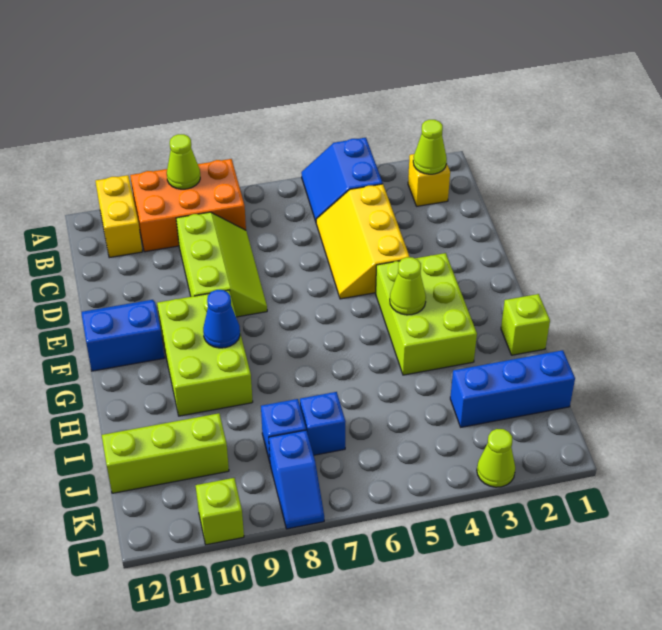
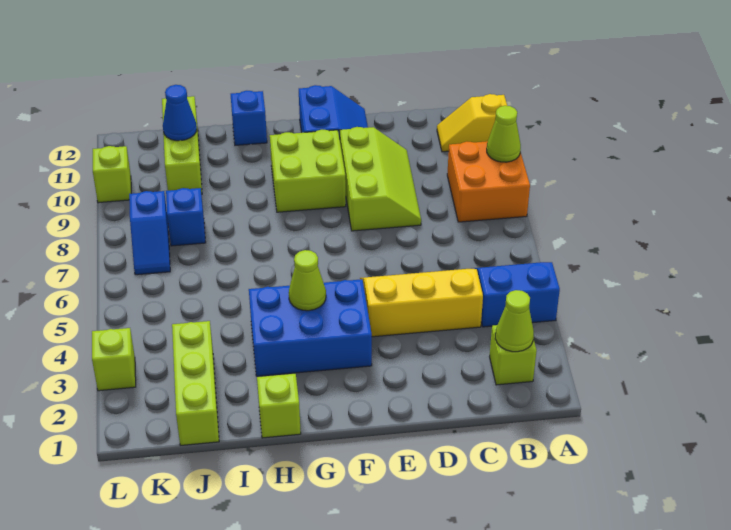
orange 2x3 brick [130,159,246,252] -> orange 2x2 brick [447,141,530,222]
yellow 1x2 brick [96,175,142,258] -> yellow 1x2 slope [437,94,507,152]
yellow 1x1 brick [408,154,450,206] -> lime 1x1 brick [490,325,537,385]
lime 2x3 slope [176,212,267,317] -> lime 2x3 slope turned to [340,127,421,231]
lime 2x3 brick [376,253,477,375] -> blue 2x3 brick [249,279,372,376]
lime 2x3 brick [157,290,253,416] -> lime 2x2 brick [270,130,346,212]
blue 1x1 cone [203,290,240,348] -> blue 1x1 cone moved to [163,85,197,141]
blue 1x3 brick [450,350,575,427] -> lime 1x3 brick [172,321,219,445]
blue 1x1 brick [300,392,346,455] -> blue 1x1 brick moved to [231,91,267,145]
blue 1x2 slope [269,430,324,529] -> blue 1x2 slope turned to [129,191,170,275]
lime 1x1 cone [477,429,515,487] -> lime 1x1 brick [92,328,136,391]

